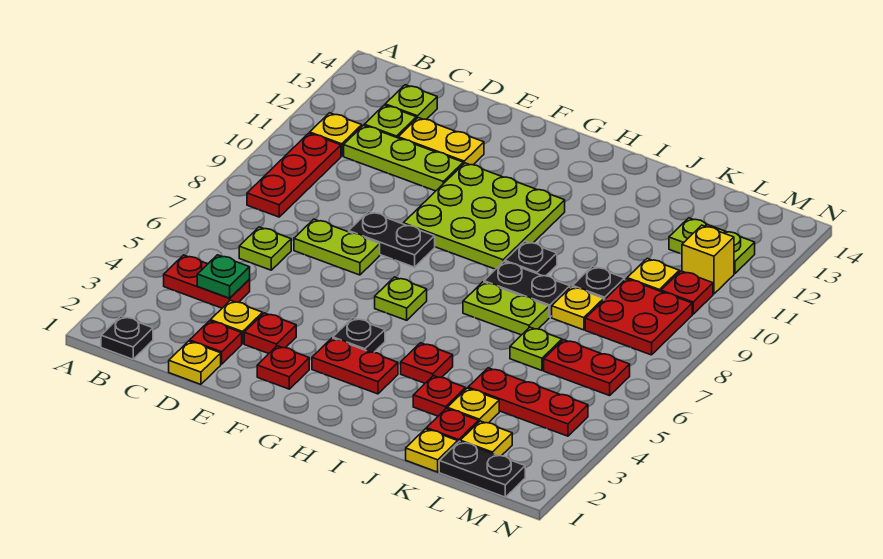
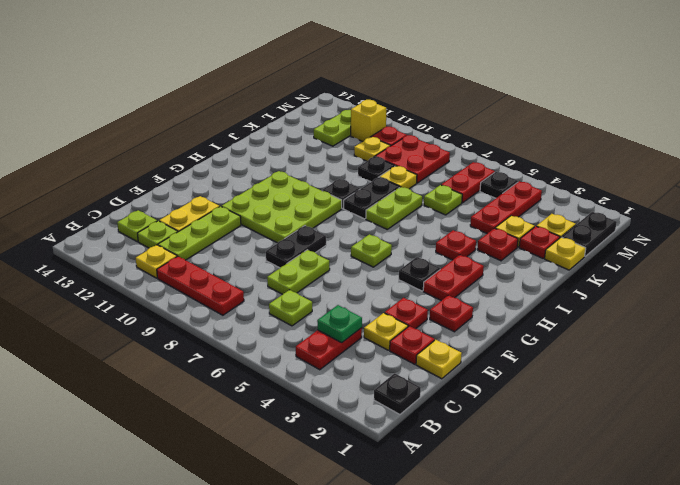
none -> black 1x1 plate [480,172,518,198]

